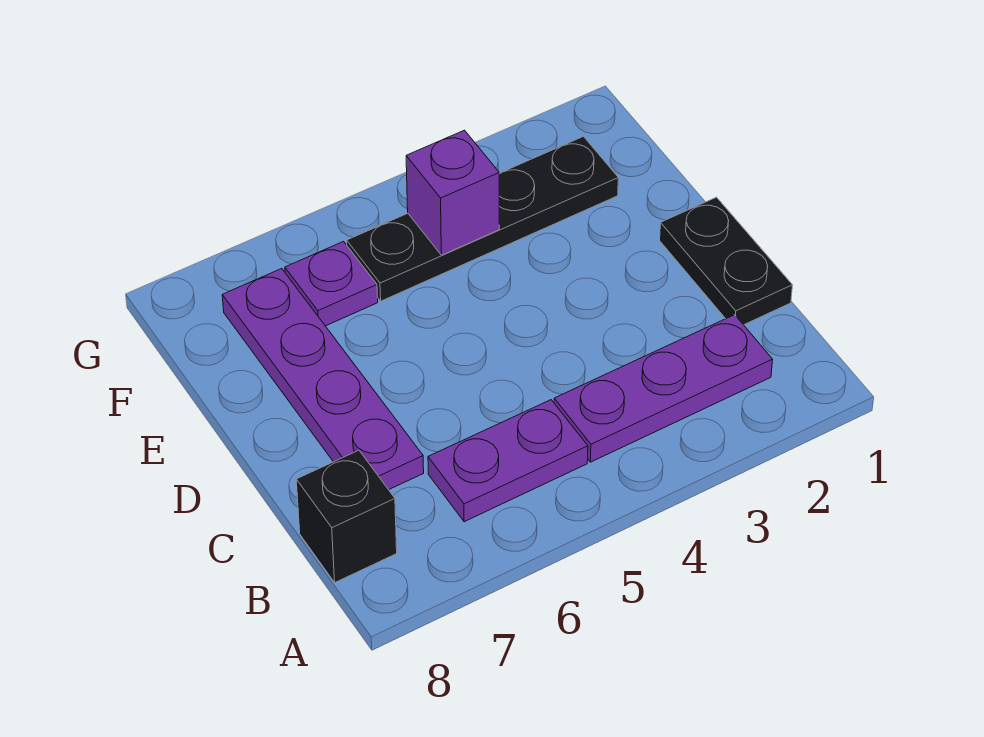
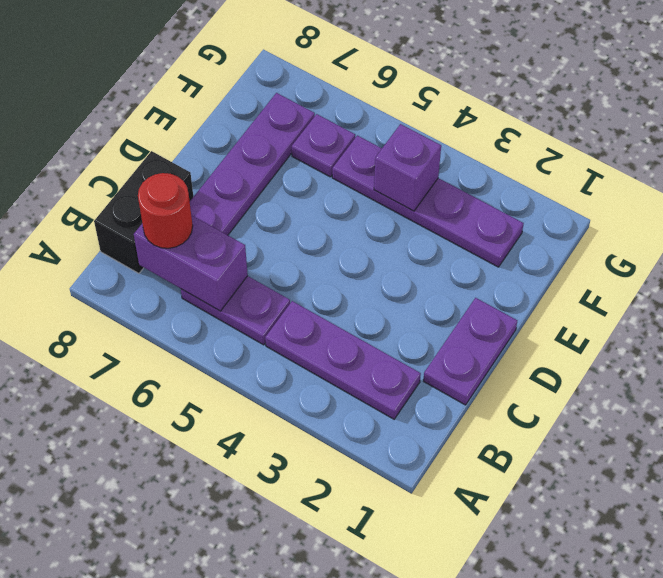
none -> purple 1x2 brick [134,215,248,311]
none -> red 1x1 round brick [138,173,193,248]
black 1x1 brick [296,450,397,582] -> black 1x2 brick [94,151,193,273]
black 1x2 plate [660,197,792,325] -> purple 1x2 plate [423,298,517,405]
black 1x4 plate [347,137,618,301] -> purple 1x4 plate [332,135,524,267]

